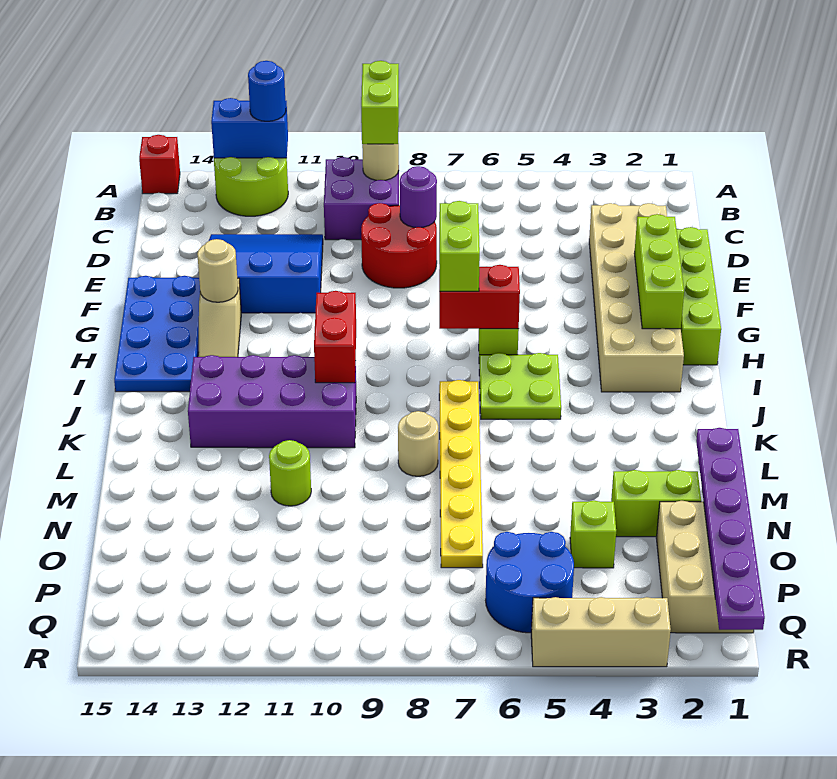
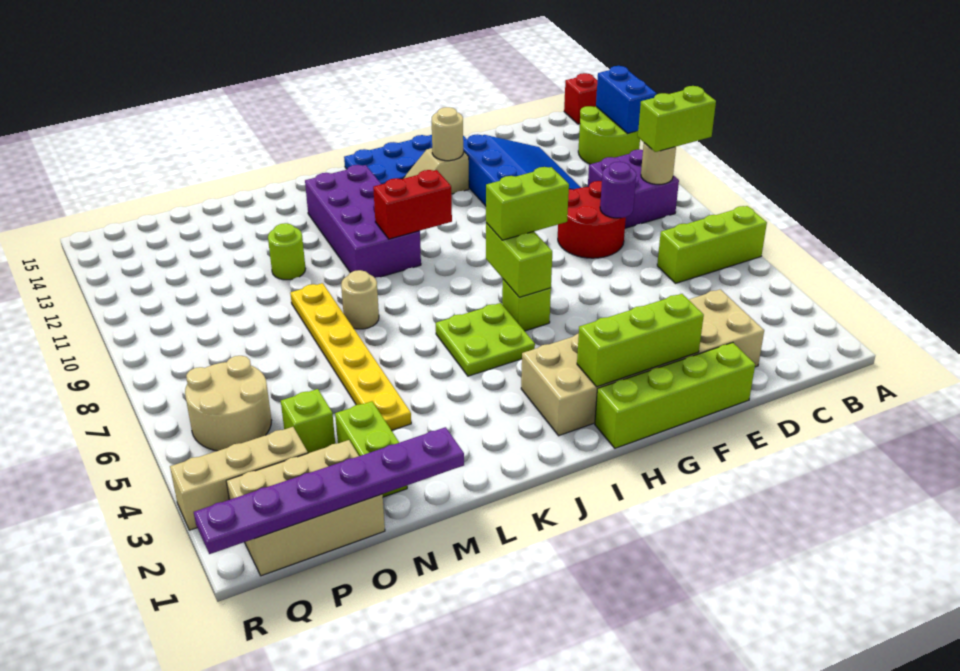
none -> lime 1x3 brick [657,206,767,283]
blue 1x1 round brick [248,61,286,121] -> none
red 1x2 brick [439,265,520,329] -> lime 1x2 brick [486,223,552,297]
yellow 1x6 plate [439,380,483,568] -> yellow 1x6 plate turned to [290,283,411,430]
blue 2x2 round brick [486,532,574,633] -> tan 2x2 round brick [185,356,272,451]
tan 1x3 brick [531,597,671,667] -> tan 1x3 brick turned to [170,427,308,530]

